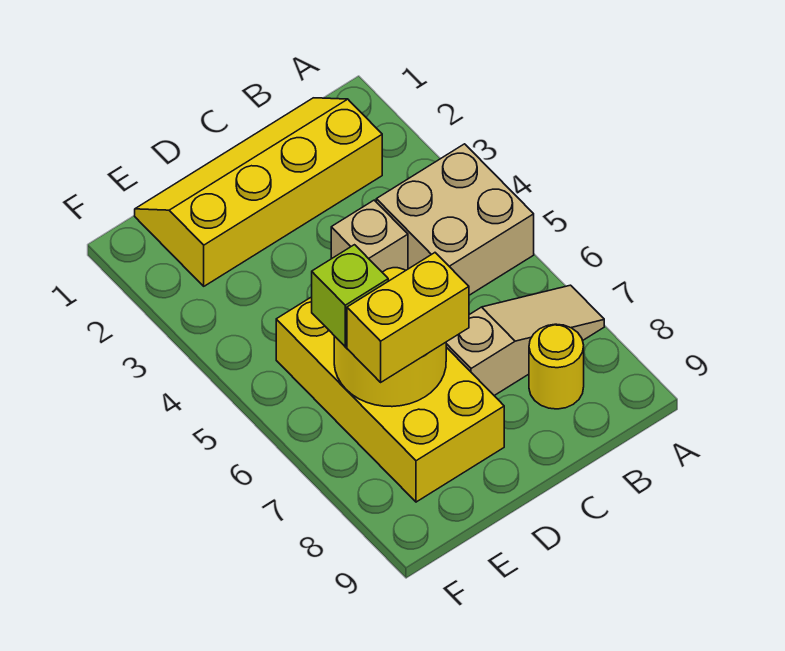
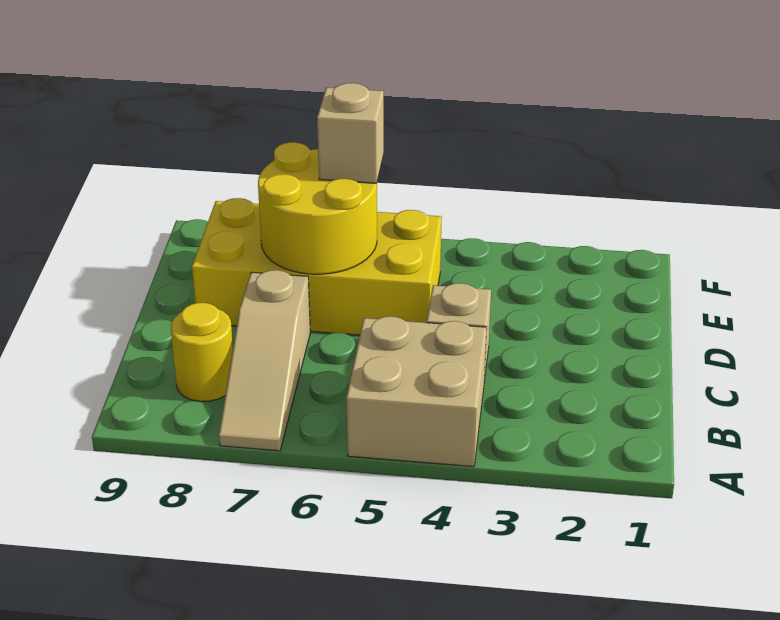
yellow 2x4 slope [135,98,382,286] -> none
yellow 1x2 brick [347,253,469,382] -> none
lime 1x1 brick [312,245,388,346] -> tan 1x1 brick [317,83,384,183]

